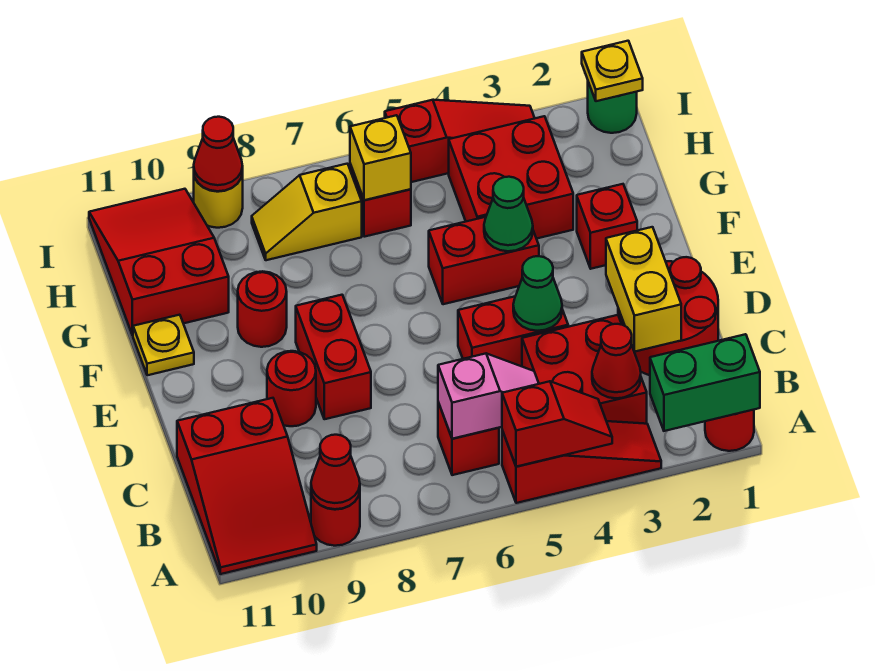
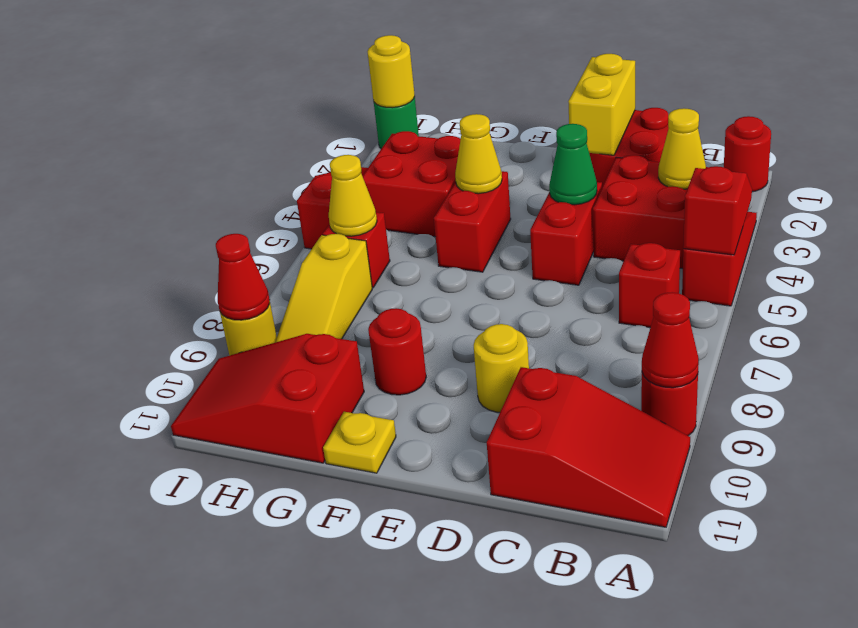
green 1x2 brick [650,334,760,431] -> none
red 1x1 cone [592,324,641,398] -> yellow 1x1 cone [658,108,706,189]
pink 1x2 slope [438,354,539,439] -> none
yellow 1x2 brick [606,227,681,352] -> yellow 1x2 brick turned to [568,54,635,155]
red 1x2 brick [296,295,371,419] -> none
red 1x1 round brick [267,351,316,426] -> yellow 1x1 round brick [474,324,529,412]
red 1x1 brick [577,184,637,269] -> none
green 1x1 cone [484,177,533,251] -> yellow 1x1 cone [455,114,502,194]
yellow 1x1 brick [350,115,411,200] -> yellow 1x1 cone [329,155,377,236]
yellow 1x2 slope [252,164,362,260] -> yellow 1x3 slope [275,234,372,343]
yellow 1x1 plate [582,41,643,101] -> yellow 1x1 round brick [367,35,415,108]

